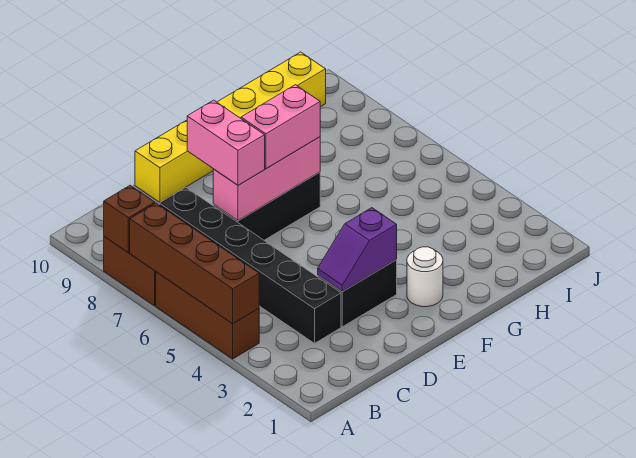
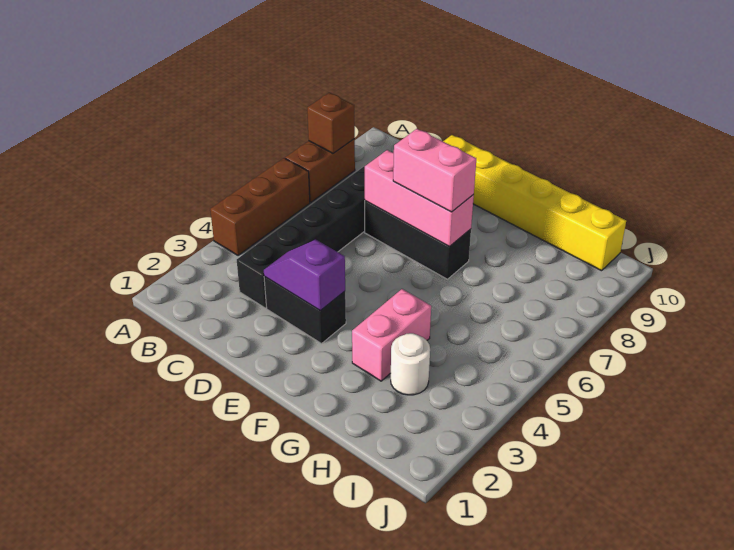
brown 1x4 brick [130,203,259,324] -> none
pink 1x2 brick [187,100,265,185] -> pink 1x2 brick moved to [352,289,431,381]
white 1x1 round brick [407,247,443,307] -> white 1x1 round brick moved to [391,333,430,395]

